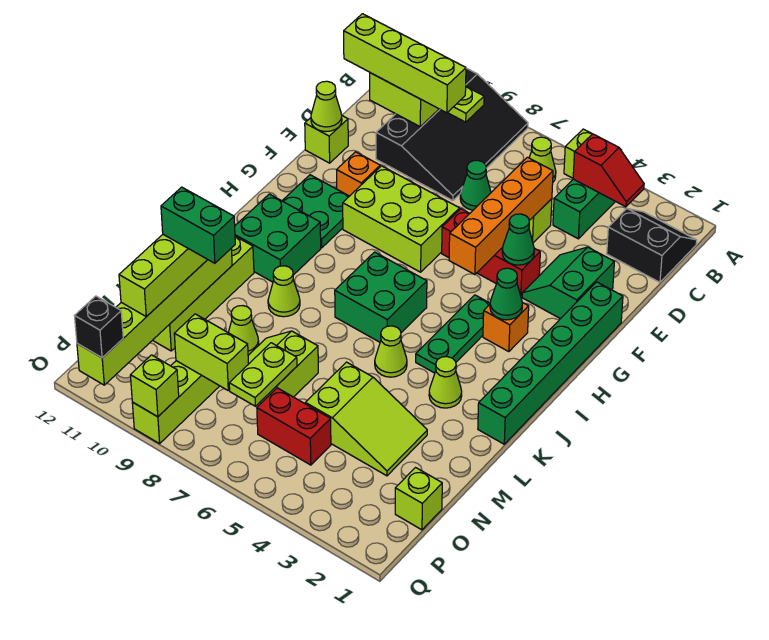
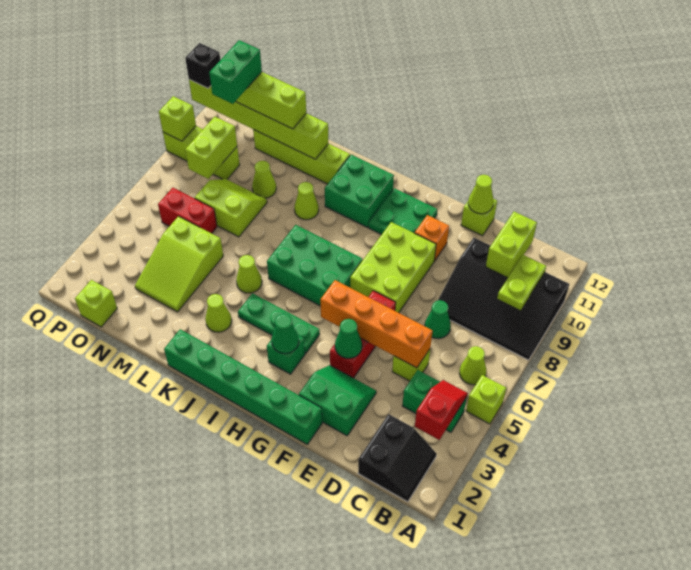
red 1x2 slope [573,134,644,207] -> red 1x2 slope turned to [415,380,468,440]
lime 1x4 brick [344,14,466,113] -> none
orange 1x1 brick [483,302,529,352] -> green 1x1 brick [267,335,305,374]
green 2x2 brick [335,252,427,342] -> green 2x3 brick [267,225,363,306]
green 1x2 brick [161,187,235,263] -> green 1x2 brick moved to [209,40,262,104]
lime 1x2 plate [229,343,297,406] -> none
red 1x2 brick [257,388,331,465] -> red 1x2 brick turned to [158,188,217,233]

